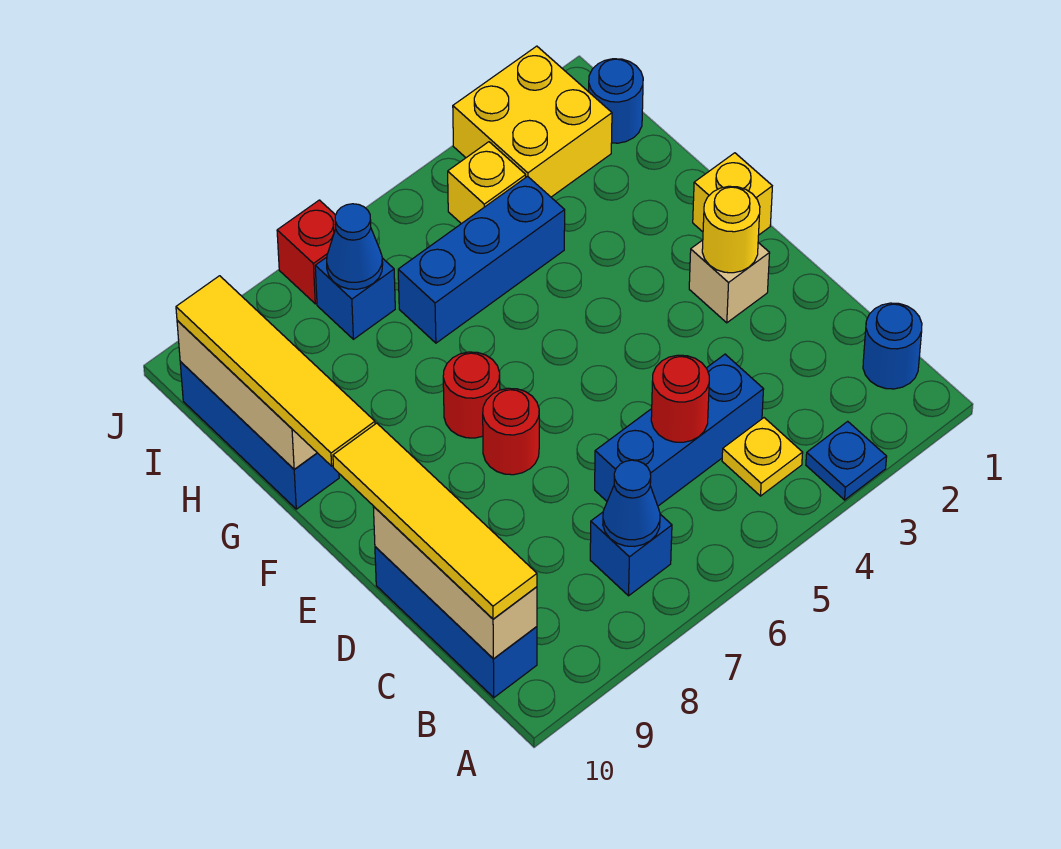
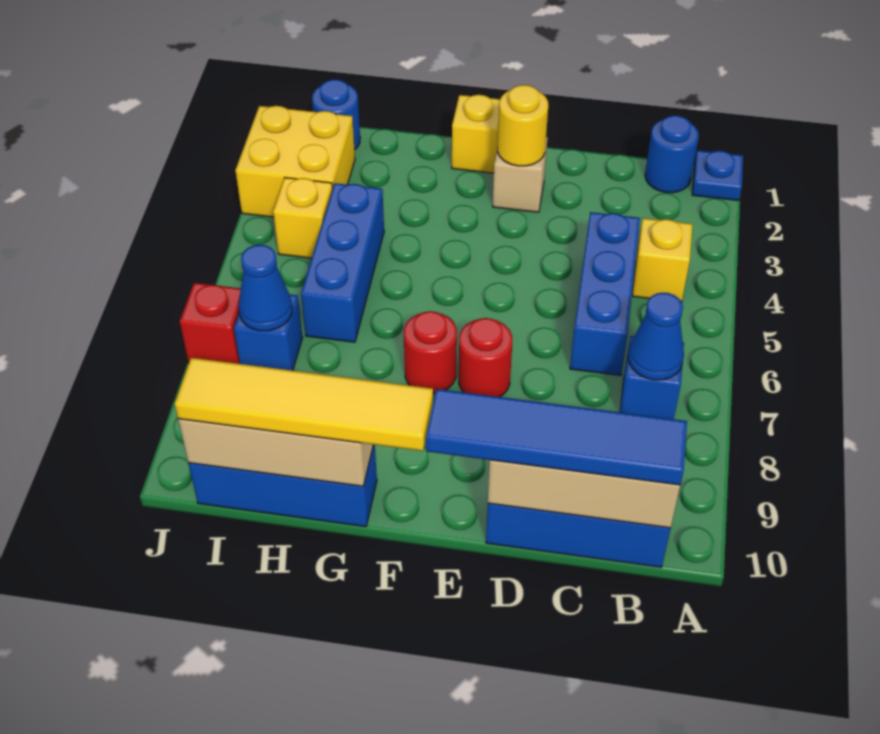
blue 1x1 plate [806,421,887,500] -> blue 1x1 plate moved to [692,150,743,201]
yellow 1x1 plate [722,418,803,496] -> yellow 1x1 brick [632,218,693,302]
yellow 1x4 tile [333,423,537,619] -> blue 1x4 tile [426,389,687,485]
red 1x1 round brick [651,355,709,442] -> none

